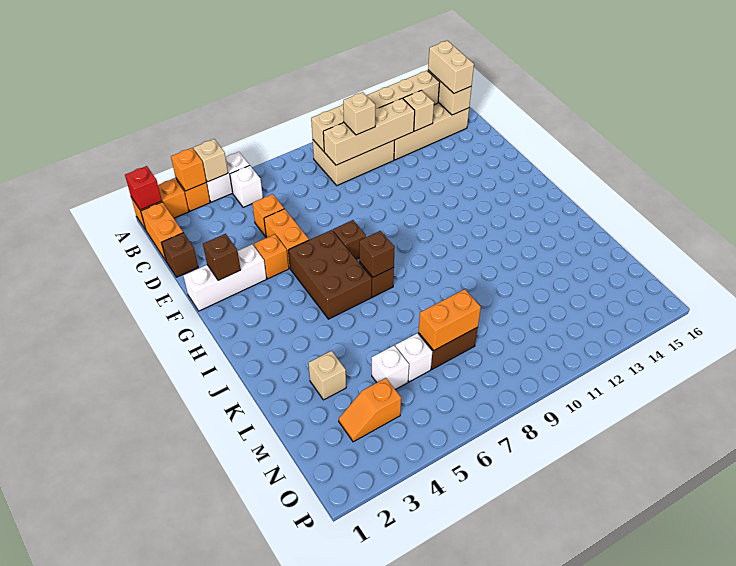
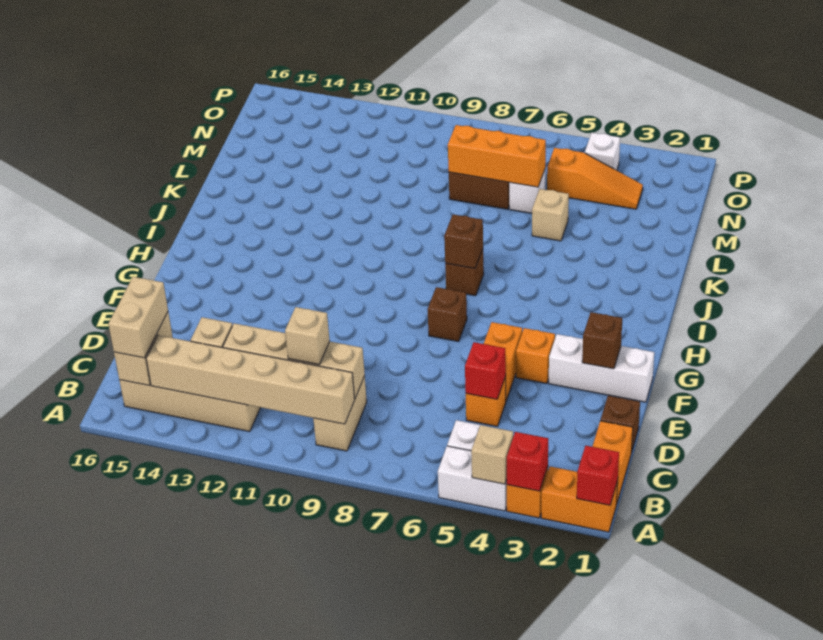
orange 1x1 brick [171,148,206,191] -> red 1x1 brick [507,432,548,491]
tan 2x3 brick [313,140,394,185] -> tan 1x2 brick [313,376,367,451]
none -> red 1x1 brick [465,342,506,399]
brown 2x3 brick [288,230,372,319] -> none
tan 1x1 brick [308,351,346,400] -> tan 1x1 brick moved to [532,189,569,241]
white 1x1 brick [372,346,409,389] -> white 1x1 brick moved to [585,133,620,170]
orange 1x2 brick [419,289,481,350] -> orange 1x3 brick [448,125,546,187]
orange 1x2 slope [339,378,401,442] -> orange 1x3 slope [547,148,643,209]

